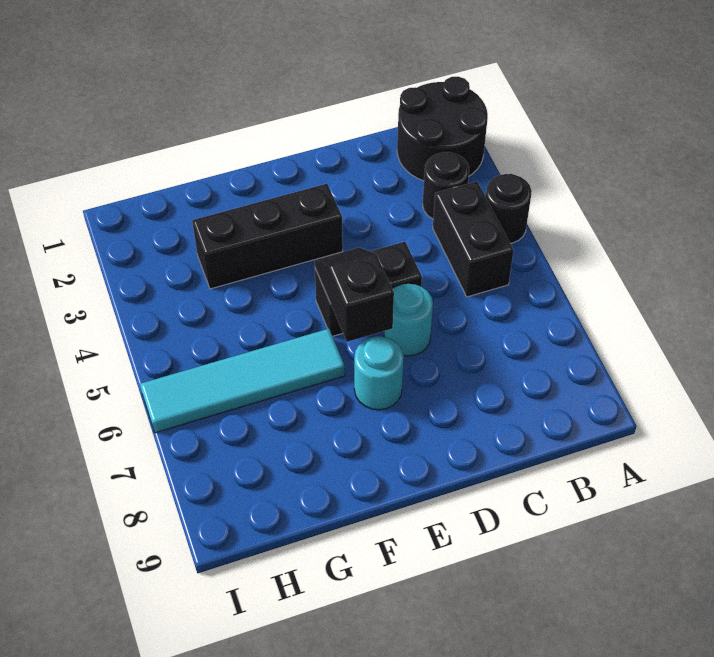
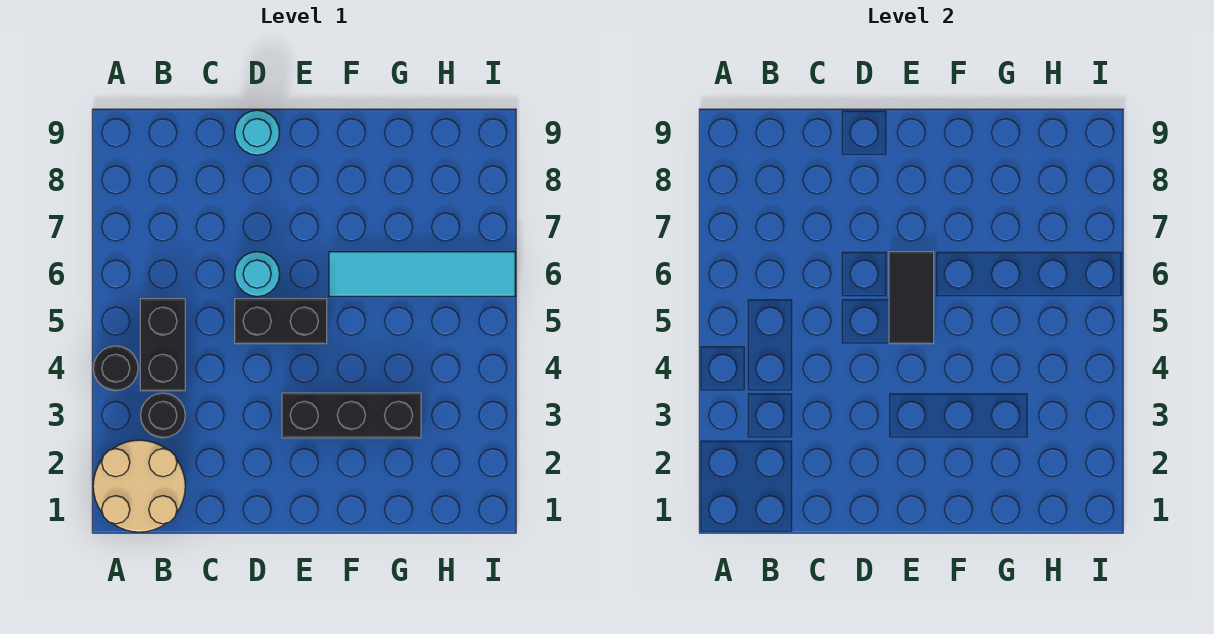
black 2x2 round brick [397,76,488,181] -> tan 2x2 round brick [93,440,185,532]
black 1x2 slope [314,247,394,342] -> black 1x2 tile [889,252,934,344]
cyan 1x1 round brick [354,336,404,410] -> cyan 1x1 round brick moved to [235,110,280,155]

